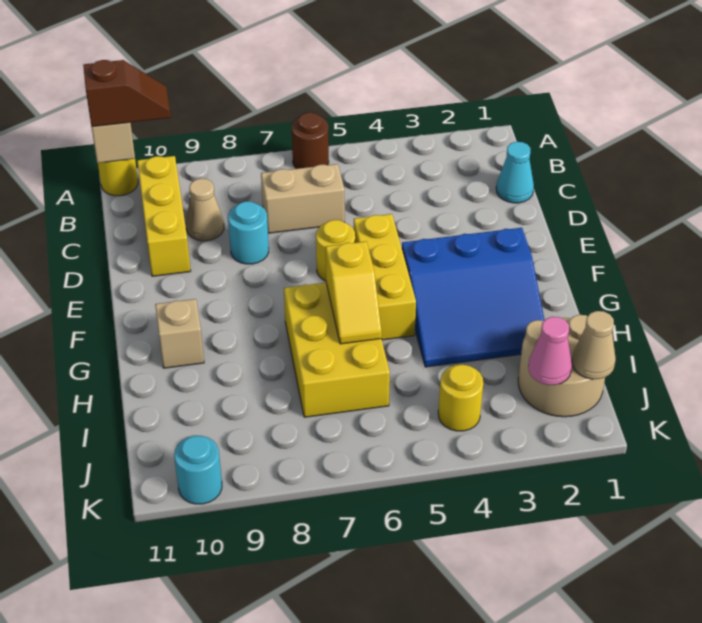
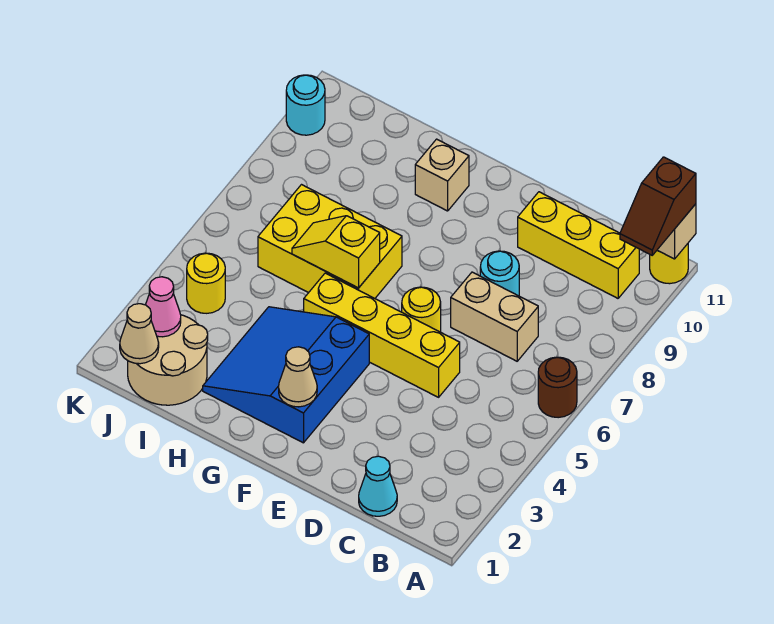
tan 1x2 brick [261,164,345,233] -> tan 1x2 brick turned to [451,272,538,361]
tan 1x1 cone [186,179,224,241] -> tan 1x1 cone moved to [279,347,317,407]
yellow 1x3 brick [354,214,416,340] -> yellow 1x4 brick [304,273,460,397]

